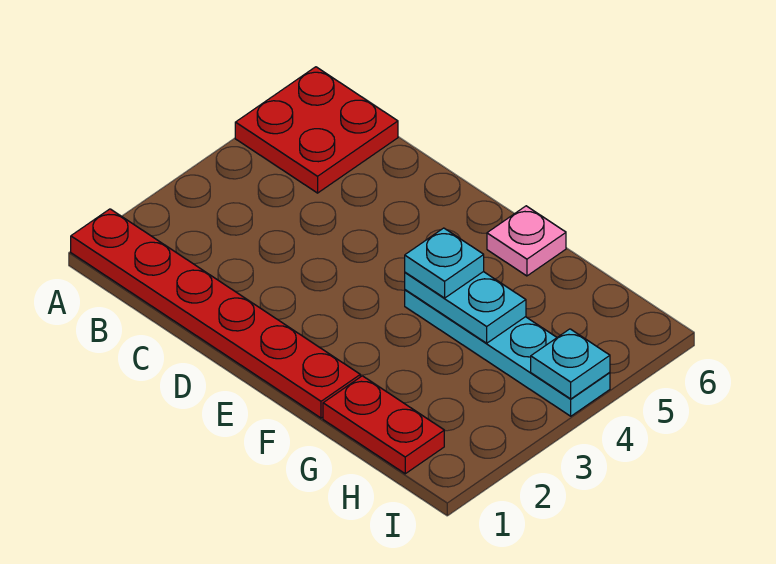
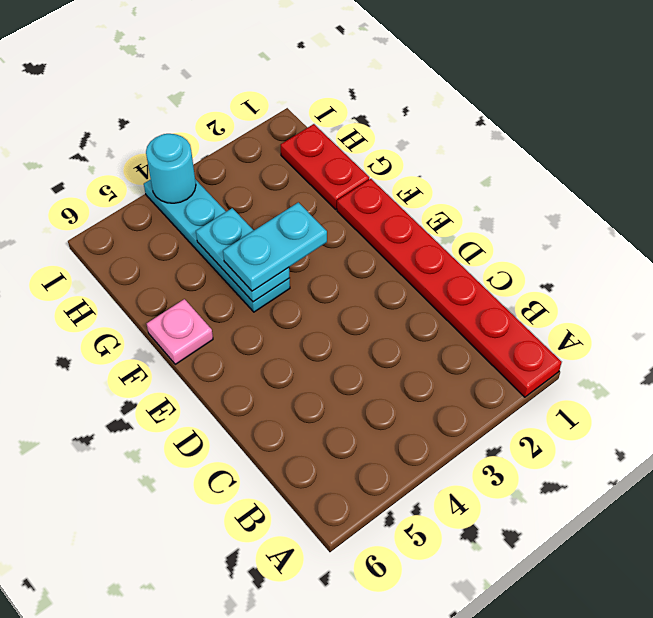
red 2x2 plate [235,67,398,193] -> none
cyan 1x1 plate [405,228,484,298] -> cyan 1x2 plate [223,202,327,291]
cyan 1x1 plate [531,329,610,399] -> cyan 1x1 round brick [146,134,196,203]

